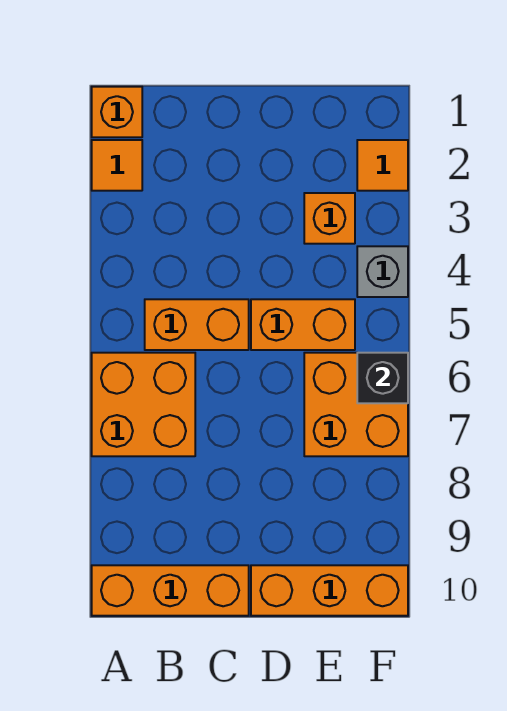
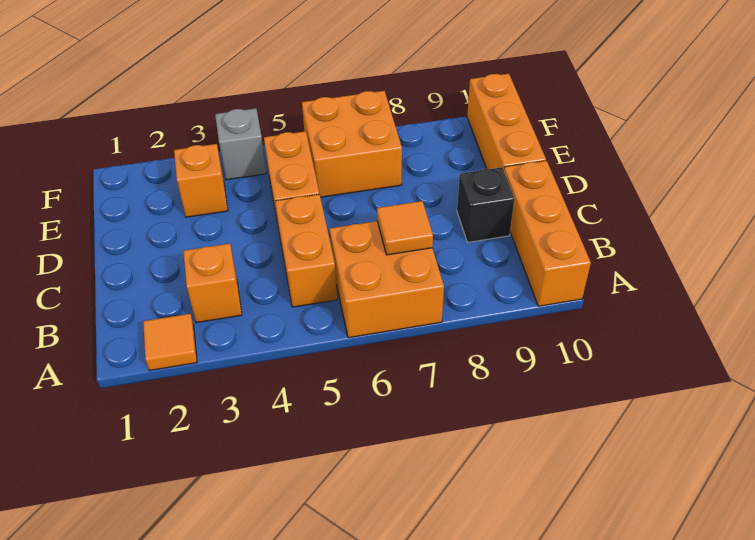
orange 1x1 brick [92,87,142,137] -> orange 1x1 brick moved to [183,244,242,323]
orange 1x1 tile [357,140,408,191] -> orange 1x1 tile moved to [377,201,433,255]
black 1x1 brick [357,353,408,403] -> black 1x1 brick moved to [457,167,514,242]

